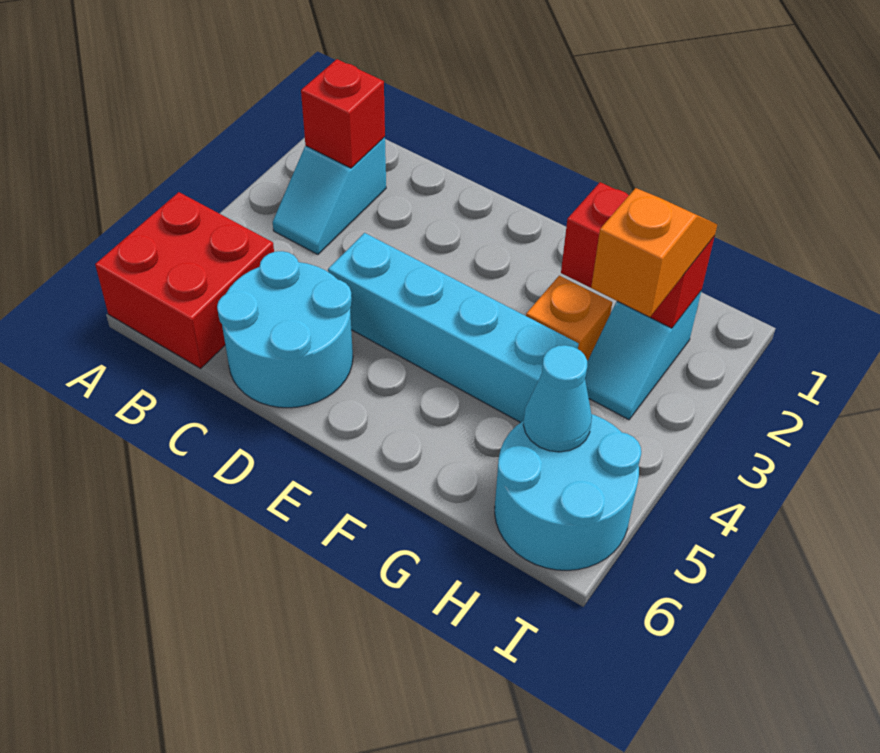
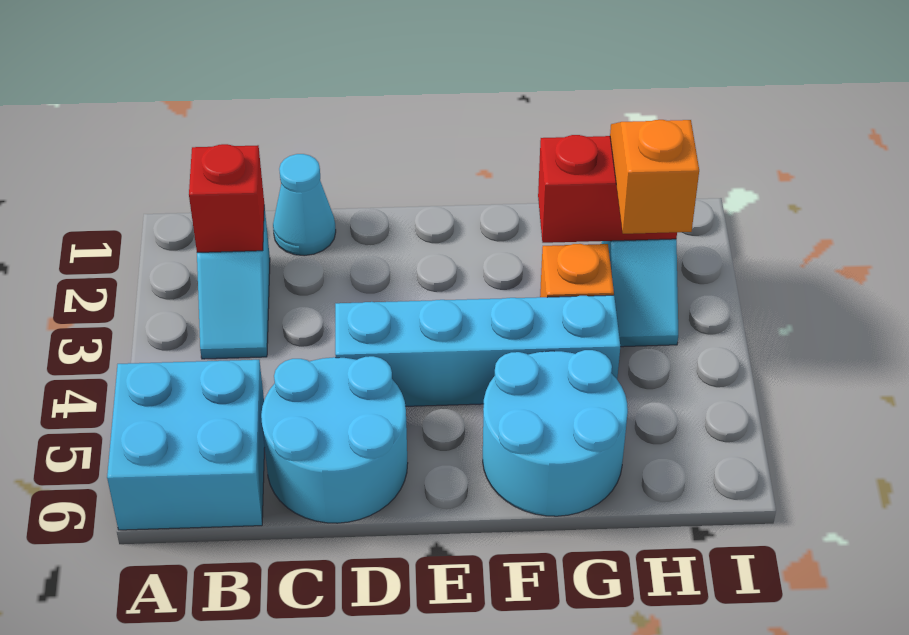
red 2x2 brick [95,192,274,368] -> cyan 2x2 brick [107,360,265,530]
cyan 2x2 round brick [495,414,641,570] -> cyan 2x2 round brick moved to [483,350,628,516]
cyan 1x1 cone [523,345,592,452] -> cyan 1x1 cone moved to [273,154,336,256]

